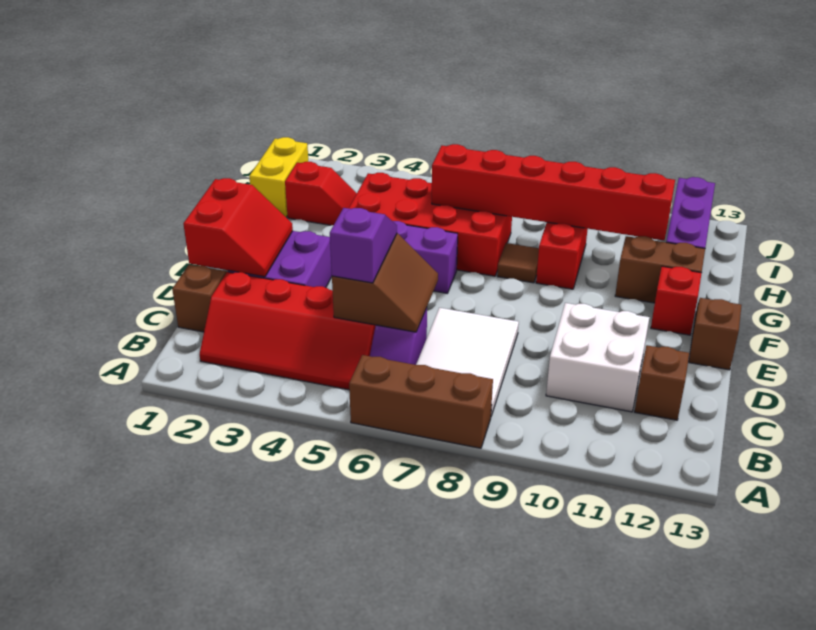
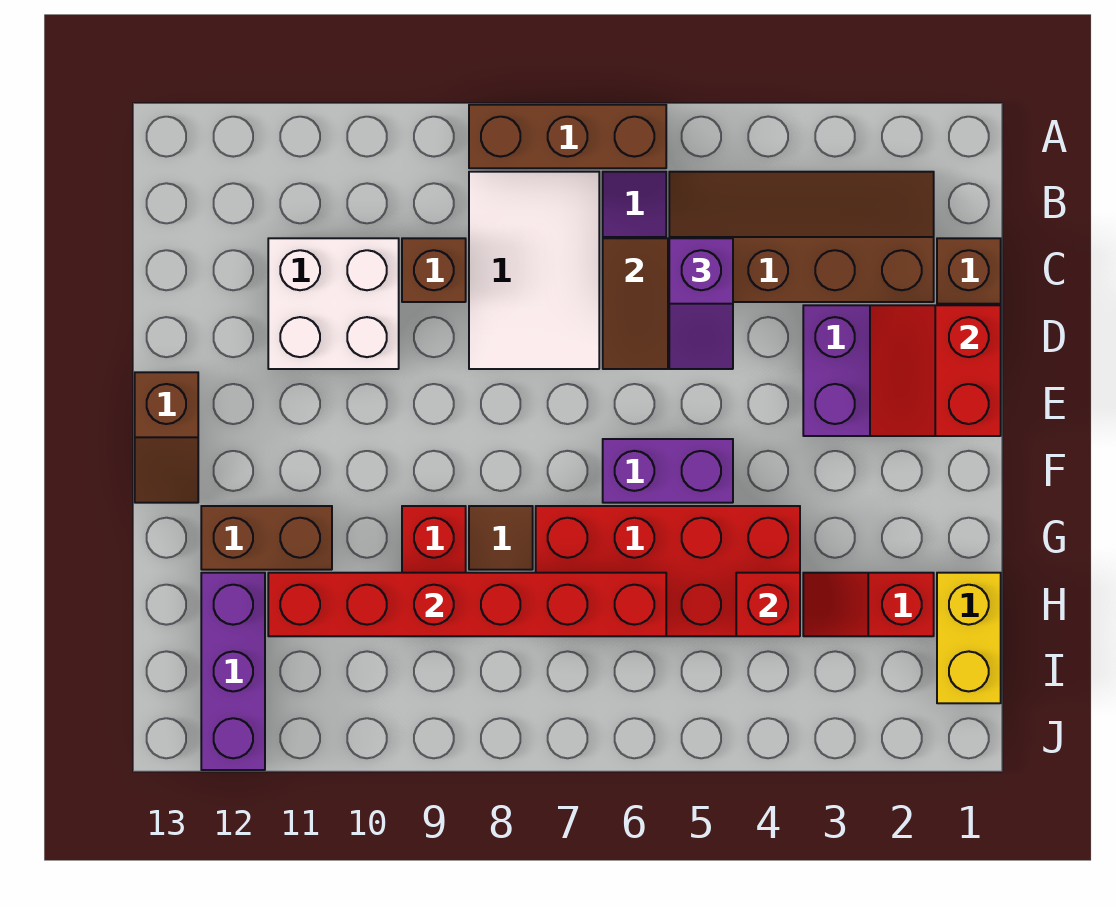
red 2x4 slope [200,272,376,390] -> brown 2x4 slope [669,172,934,302]
brown 1x1 brick [635,345,689,420] -> brown 1x1 brick moved to [402,238,466,302]
red 1x1 brick [651,266,702,335] -> red 1x1 brick moved to [736,573,800,636]

